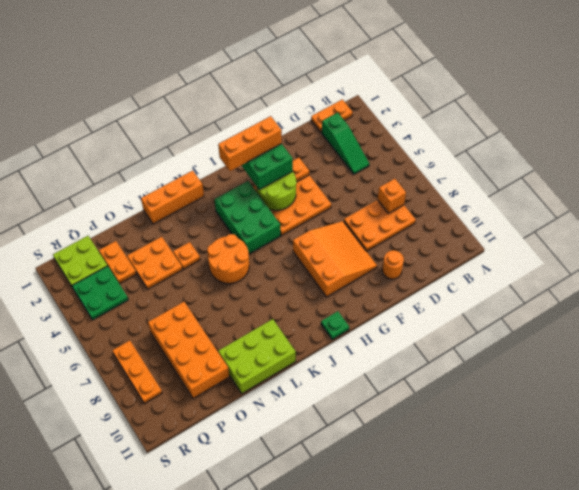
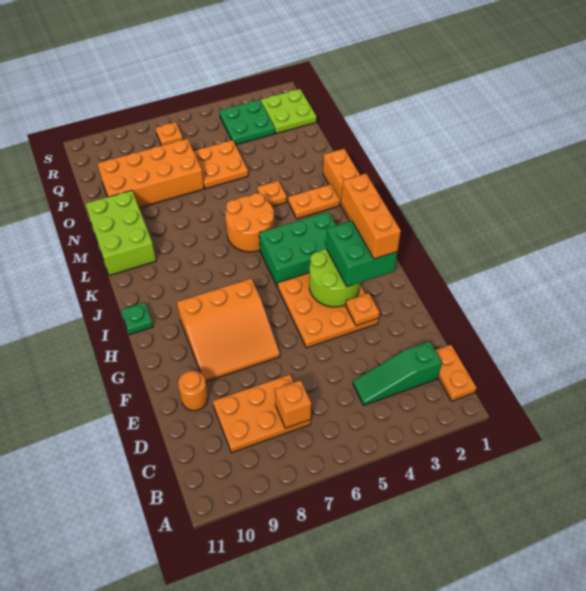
orange 2x3 plate [344,200,416,251] -> orange 2x3 plate turned to [213,375,311,453]
orange 2x2 plate [127,237,183,289] -> orange 2x2 plate moved to [194,140,248,189]
orange 1x2 plate [99,241,136,284] -> orange 1x2 plate moved to [288,184,340,219]
orange 1x3 plate [112,341,162,404] -> orange 1x1 plate [156,122,183,146]

